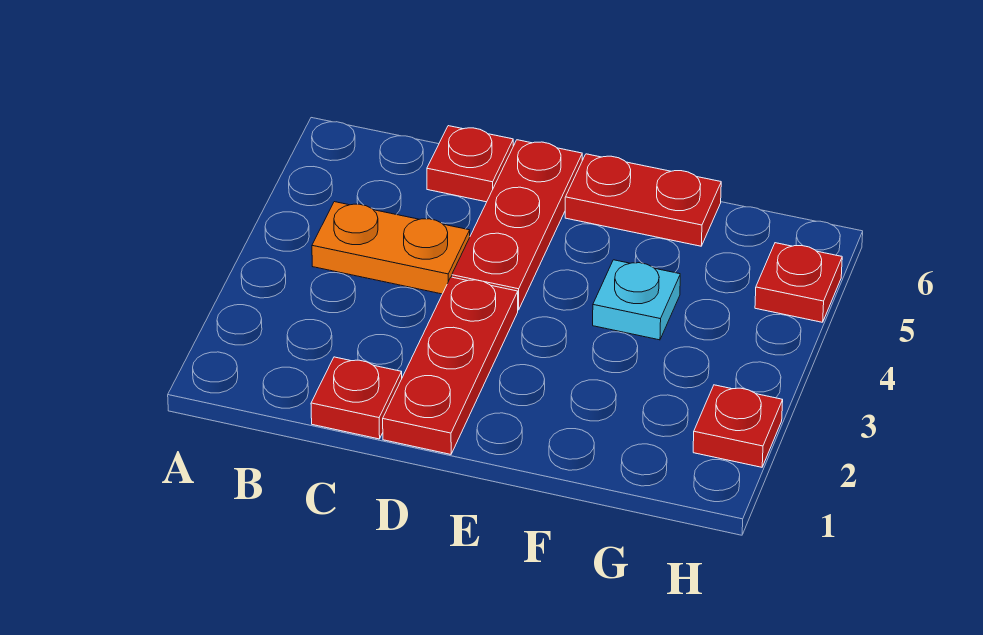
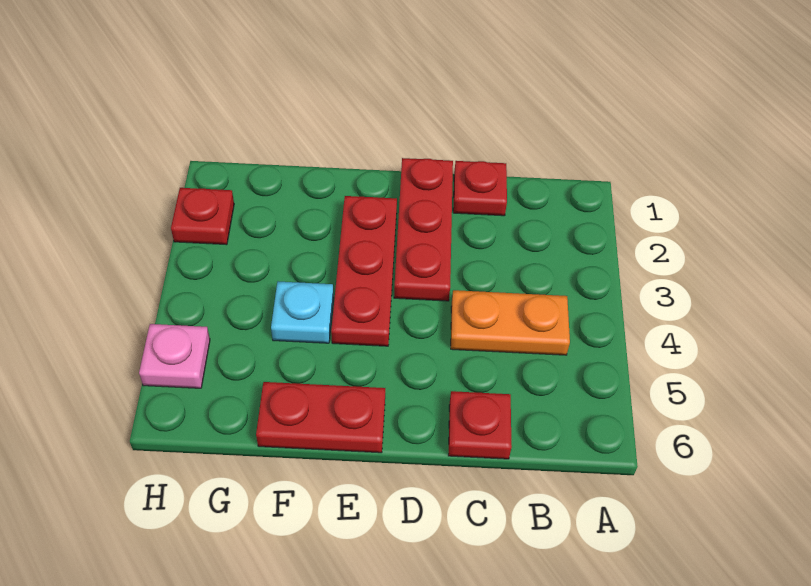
red 1x3 plate [452,140,582,310] -> red 1x3 plate moved to [331,196,397,346]
red 1x1 plate [755,243,842,322] -> pink 1x1 plate [139,324,210,388]

